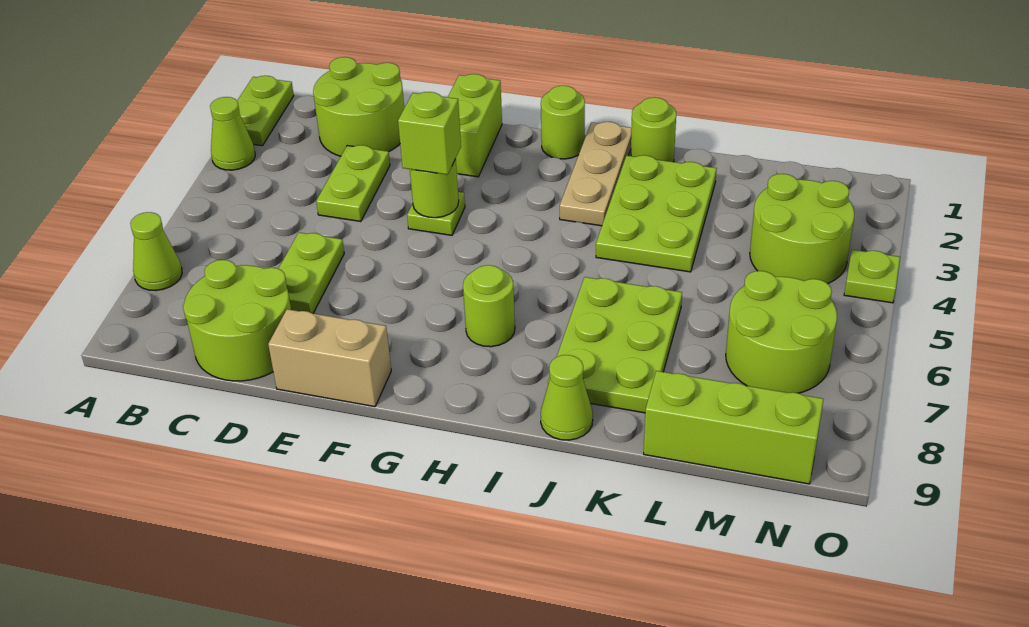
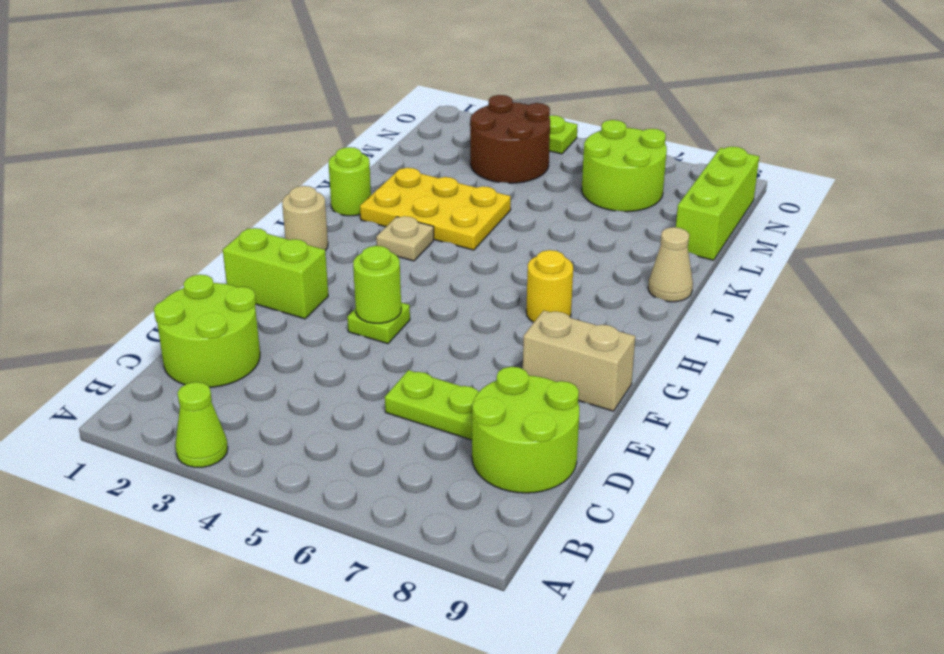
lime 1x2 plate [237,76,294,146] -> none
lime 1x1 cone [130,212,182,291] -> none
lime 1x2 plate [316,145,390,222] -> none
tan 1x2 brick [268,309,391,407] -> tan 1x2 brick turned to [523,311,635,411]
lime 1x1 brick [398,92,461,175] -> none
lime 1x1 round brick [541,86,585,159] -> tan 1x1 round brick [282,186,328,250]
lime 1x1 round brick [463,265,515,347] -> yellow 1x1 round brick [526,250,573,322]
tan 1x3 plate [560,122,631,226] -> tan 1x1 plate [376,216,434,261]
lime 2x3 plate [596,155,717,272] -> yellow 2x3 plate [360,168,511,250]
lime 2x3 plate [548,277,682,413] -> none
lime 1x1 cone [541,355,593,440] -> tan 1x1 cone [648,227,693,302]
lime 2x2 round brick [750,174,854,284] -> brown 2x2 round brick [470,95,550,183]

